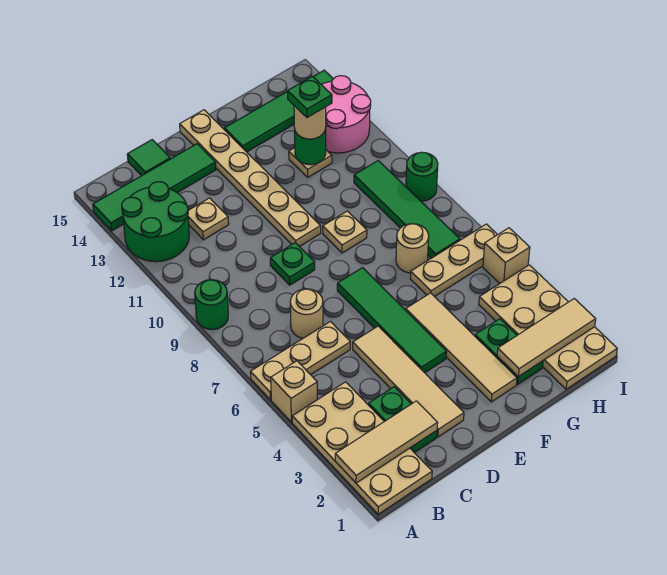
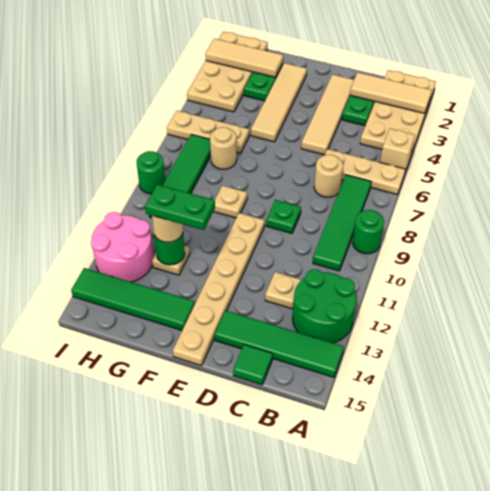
green 1x4 tile [337,268,447,373] -> green 1x4 tile moved to [313,175,371,271]
green 1x1 plate [288,76,332,118] -> green 1x2 plate [145,184,215,230]
tan 1x1 brick [483,228,530,283] -> none

